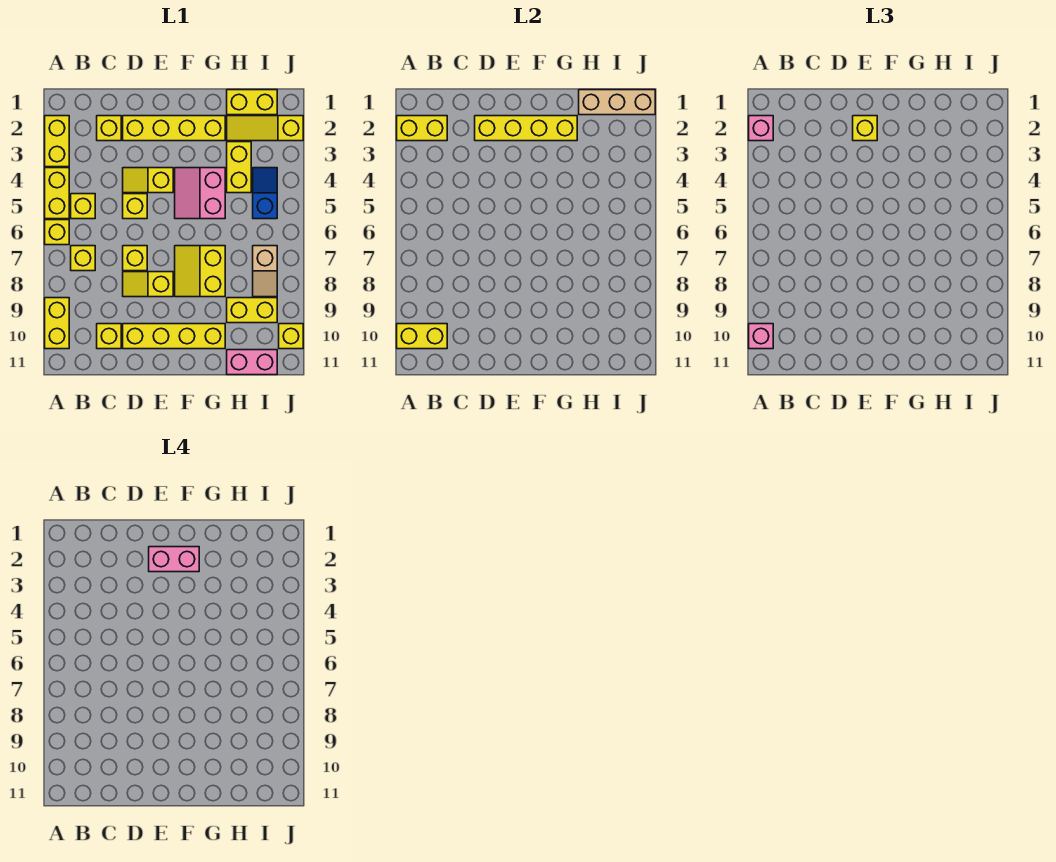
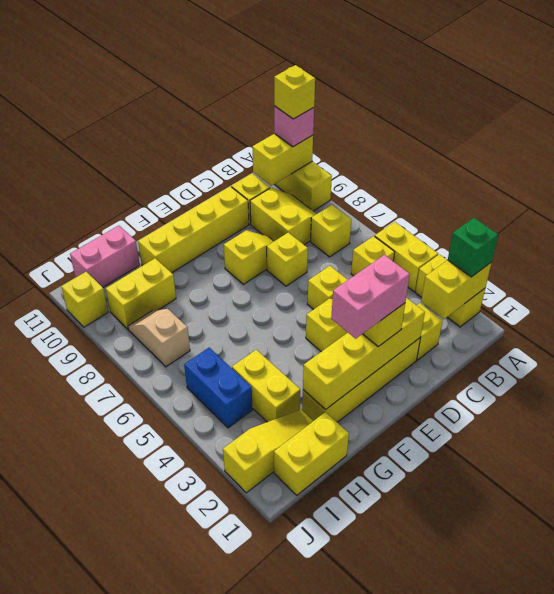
pink 1x1 brick [749,116,773,141] -> green 1x1 brick [448,218,498,277]
yellow 1x1 brick [45,220,69,245] -> yellow 1x1 brick moved to [274,65,315,119]
pink 2x2 slope [175,168,225,219] -> none
yellow 2x2 slope [175,246,225,297] -> yellow 2x2 slope moved to [250,188,316,245]
tan 1x3 brick [579,90,655,115] -> none
blue 1x2 slope [253,168,277,219] -> blue 1x2 brick [184,348,252,428]

